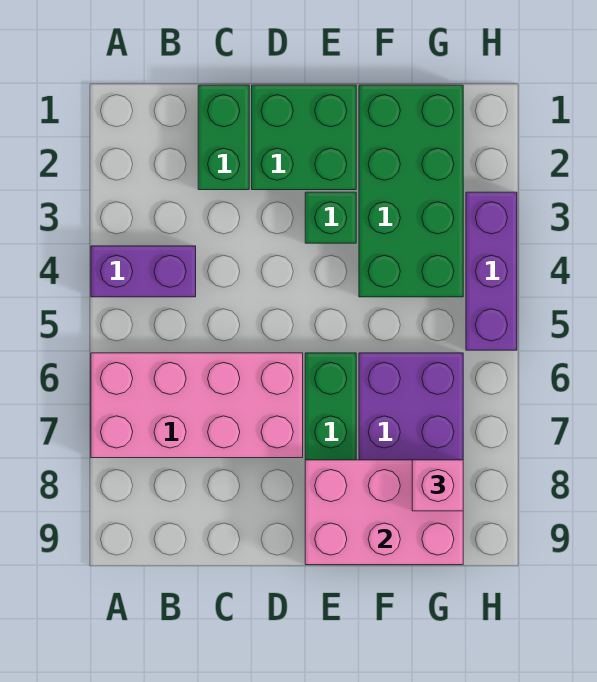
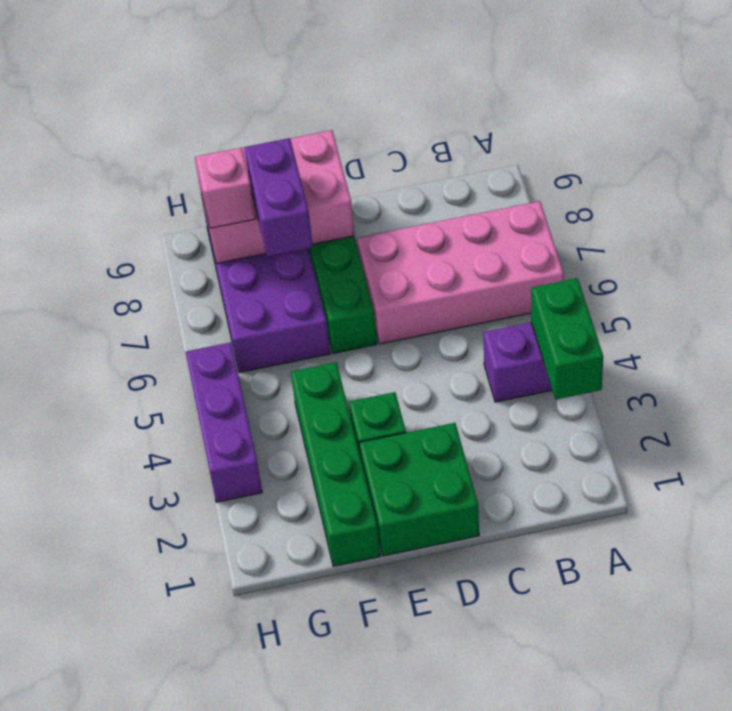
green 1x2 brick [198,85,249,190] -> green 1x2 brick moved to [531,278,603,399]
green 2x4 brick [359,85,463,297] -> green 1x4 brick [291,362,380,566]
none -> purple 1x2 brick [244,138,313,257]

